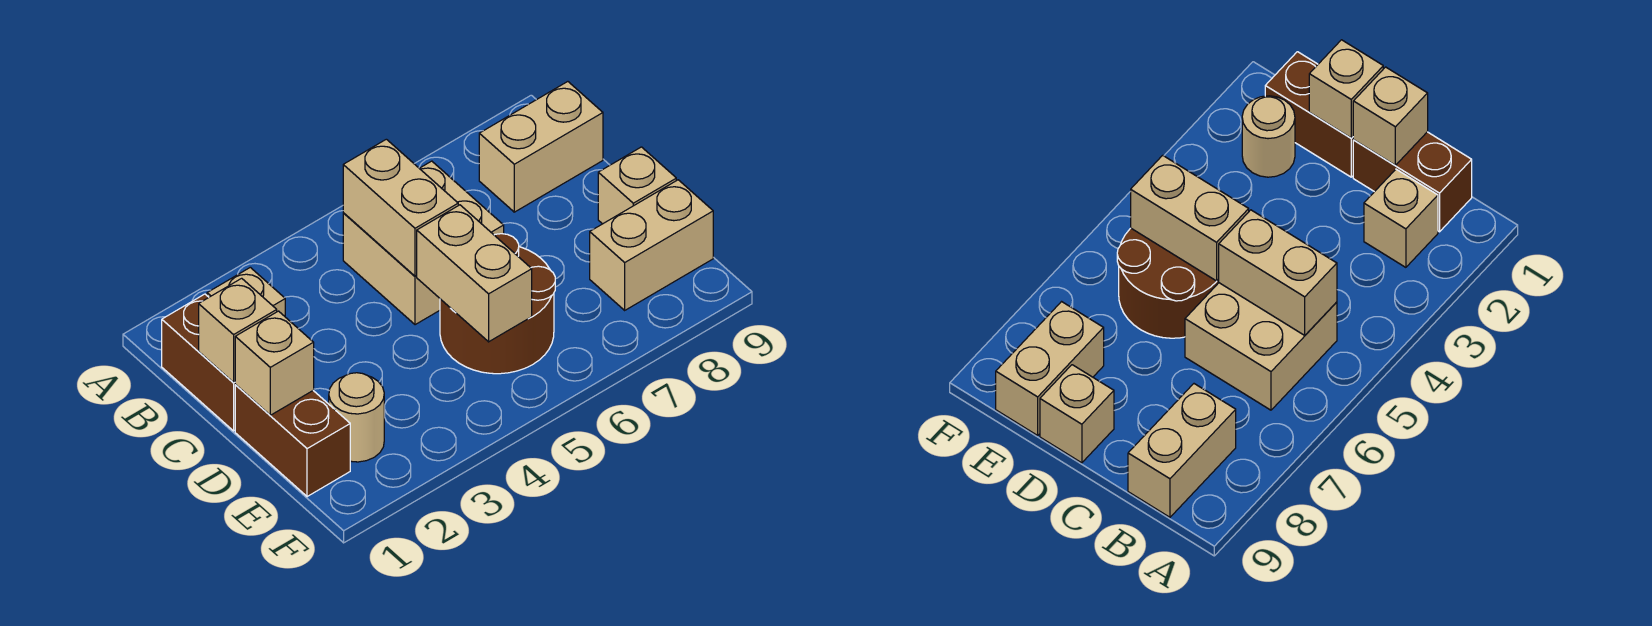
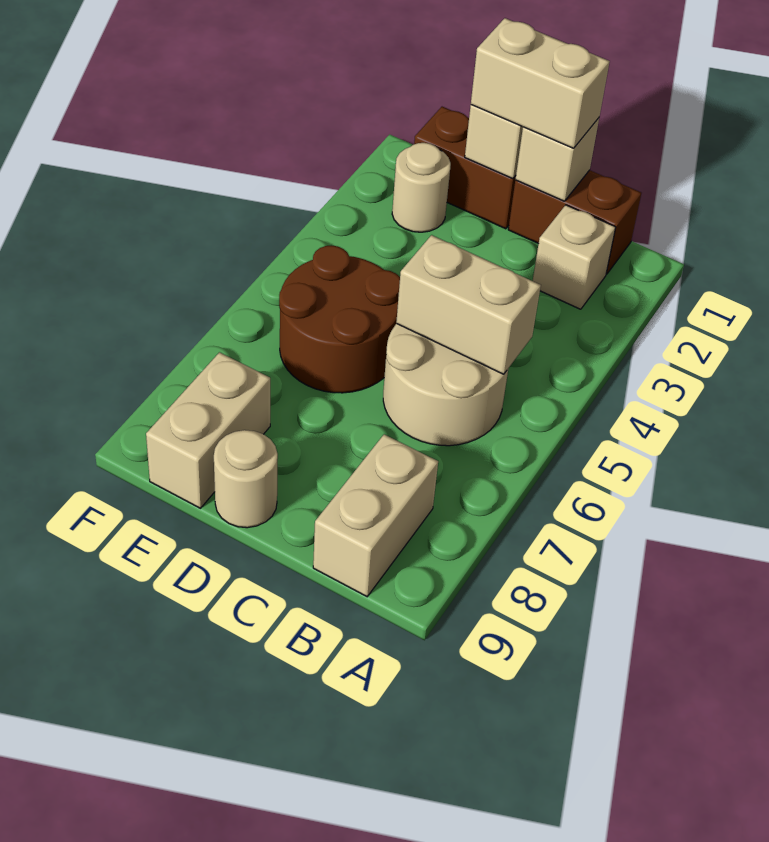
tan 2x2 brick [343,161,504,325] -> tan 2x2 round brick [383,324,508,446]
tan 1x2 brick [417,205,532,342] -> tan 1x2 brick moved to [471,18,610,148]
tan 1x1 brick [598,147,676,224] -> tan 1x1 round brick [214,430,278,528]

